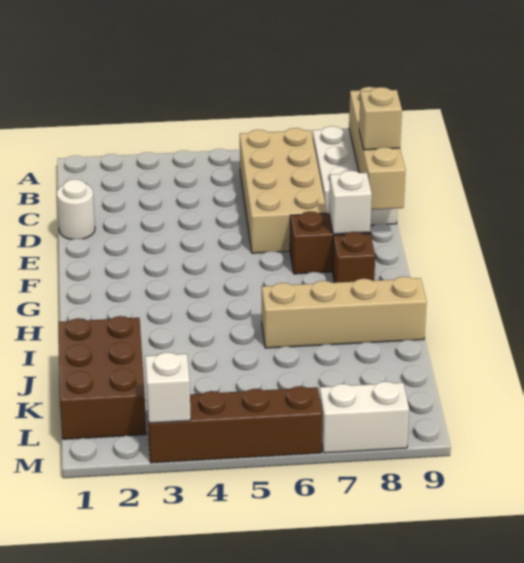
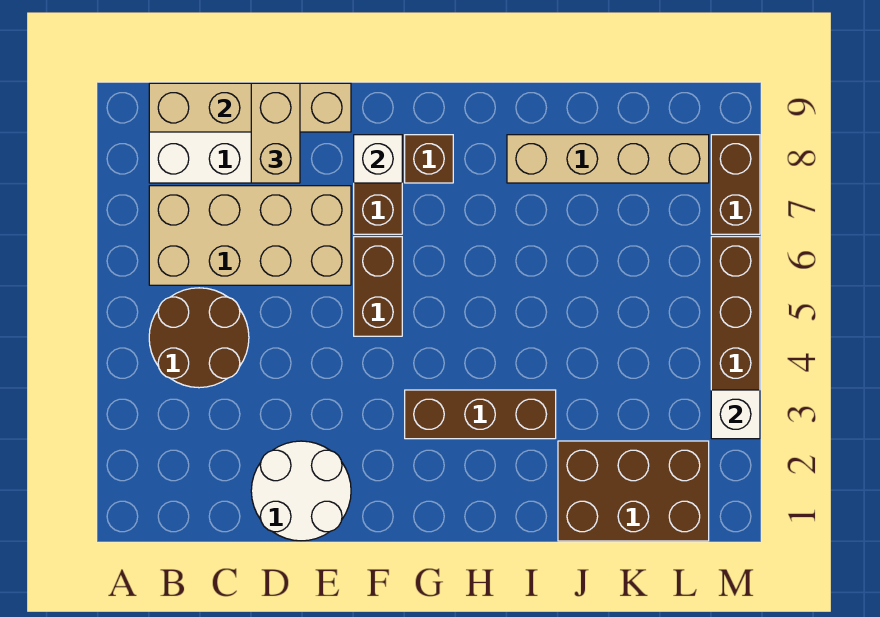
none -> brown 2x2 round brick [149,288,249,388]
white 1x1 round brick [57,179,95,240] -> white 2x2 round brick [251,441,351,541]
tan 1x1 brick [359,87,402,150] -> tan 1x2 brick [251,83,300,183]
none -> brown 1x2 brick [354,237,402,336]
none -> brown 1x3 brick [405,390,556,439]
tan 1x4 brick [262,276,427,348] -> tan 1x4 brick turned to [507,135,709,183]
white 1x2 brick [320,381,409,453] -> brown 1x2 brick [711,135,760,234]

